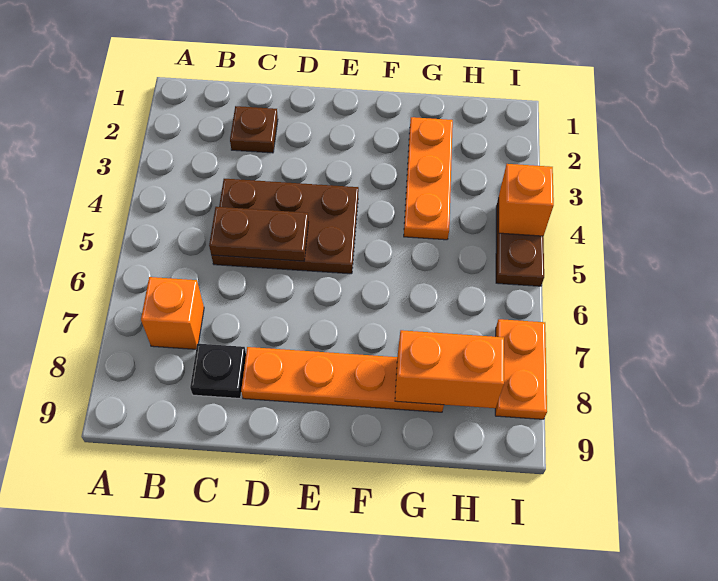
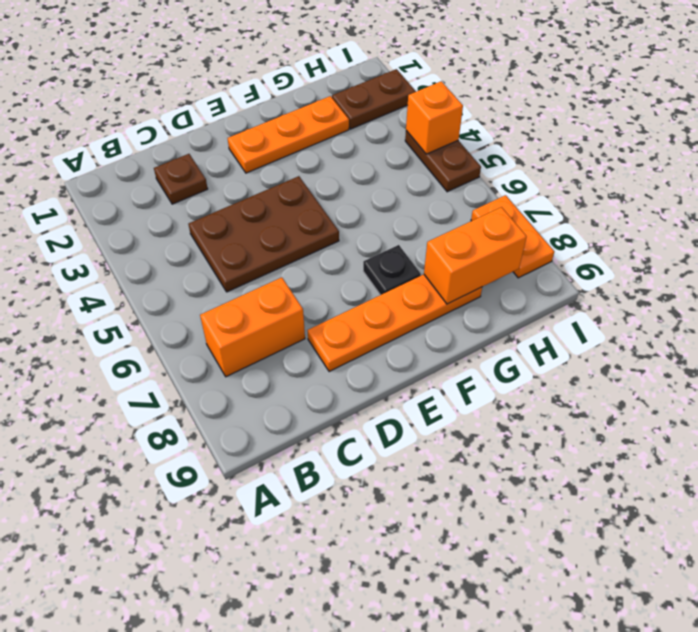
orange 1x1 brick [141,277,204,349] -> orange 1x2 brick [200,277,305,377]
brown 1x2 plate [209,207,309,261] -> brown 1x2 plate moved to [332,69,416,129]
black 1x1 plate [190,344,246,398] -> black 1x1 plate moved to [363,245,421,295]
orange 1x3 plate [404,117,453,240] -> orange 1x3 plate turned to [228,96,349,173]

